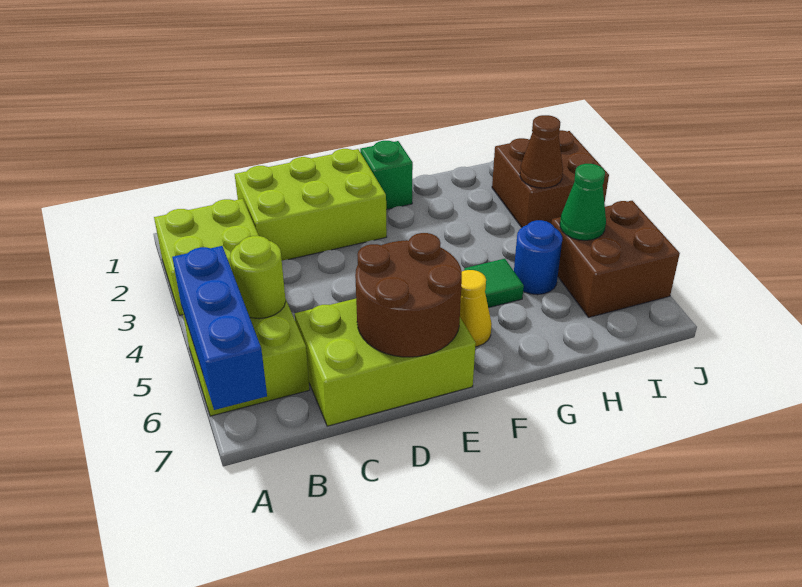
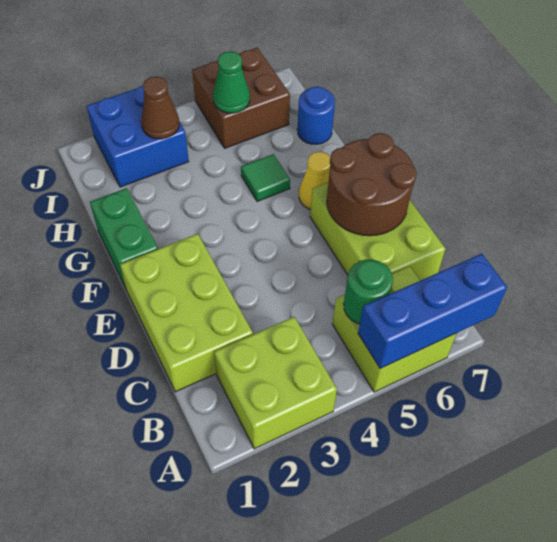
lime 1x1 round brick [230,236,286,319] -> green 1x1 round brick [344,259,393,324]
green 1x1 brick [360,141,413,210] -> green 1x2 brick [90,188,158,288]
blue 1x1 round brick [514,220,562,295] -> blue 1x1 round brick moved to [297,87,335,144]
brown 2x2 brick [492,130,609,227] -> blue 2x2 brick [87,86,189,187]

